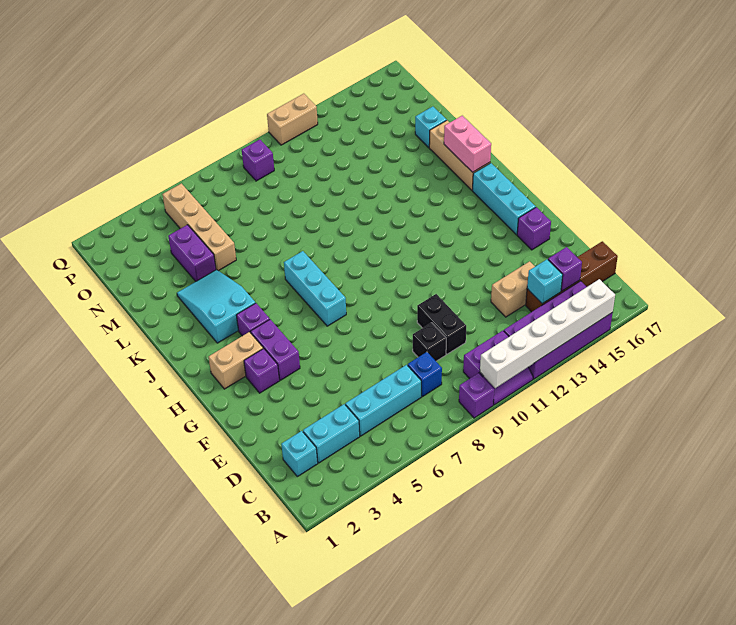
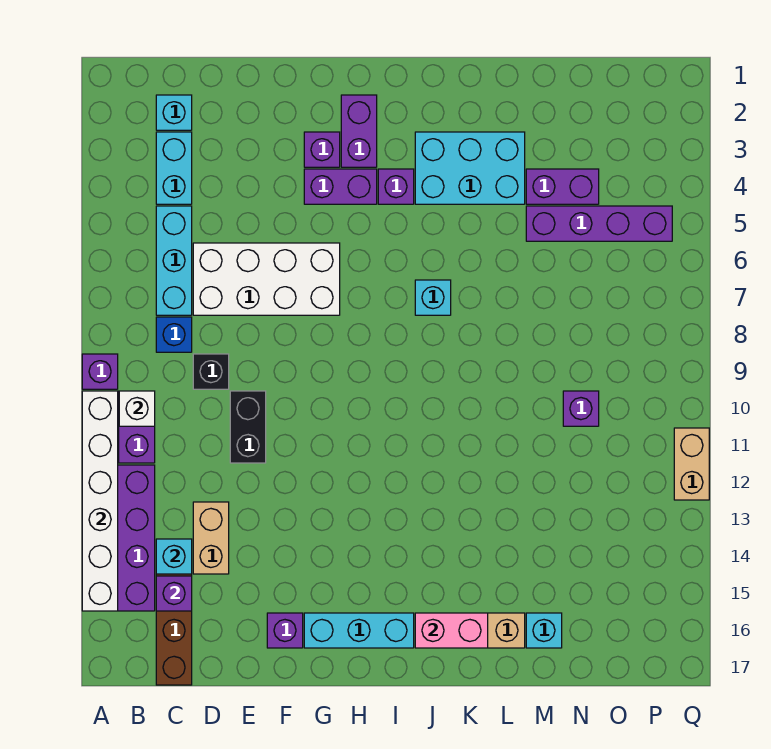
none -> white 1x1 brick [119,391,155,426]
none -> white 2x4 brick [193,243,340,315]
black 1x2 brick [417,294,466,354] -> black 1x2 brick turned to [230,391,266,463]
tan 1x2 brick [209,332,263,389] -> purple 1x2 brick [341,95,377,167]
cyan 1x3 brick [284,251,346,326] -> cyan 1x1 brick [415,280,451,315]
cyan 2x3 slope [177,270,255,343] -> cyan 2x3 brick [415,132,525,204]
tan 1x4 brick [162,183,236,271] -> purple 1x4 brick [526,206,672,241]
purple 1x1 brick [242,140,274,181] -> purple 1x1 brick moved to [563,391,599,426]

